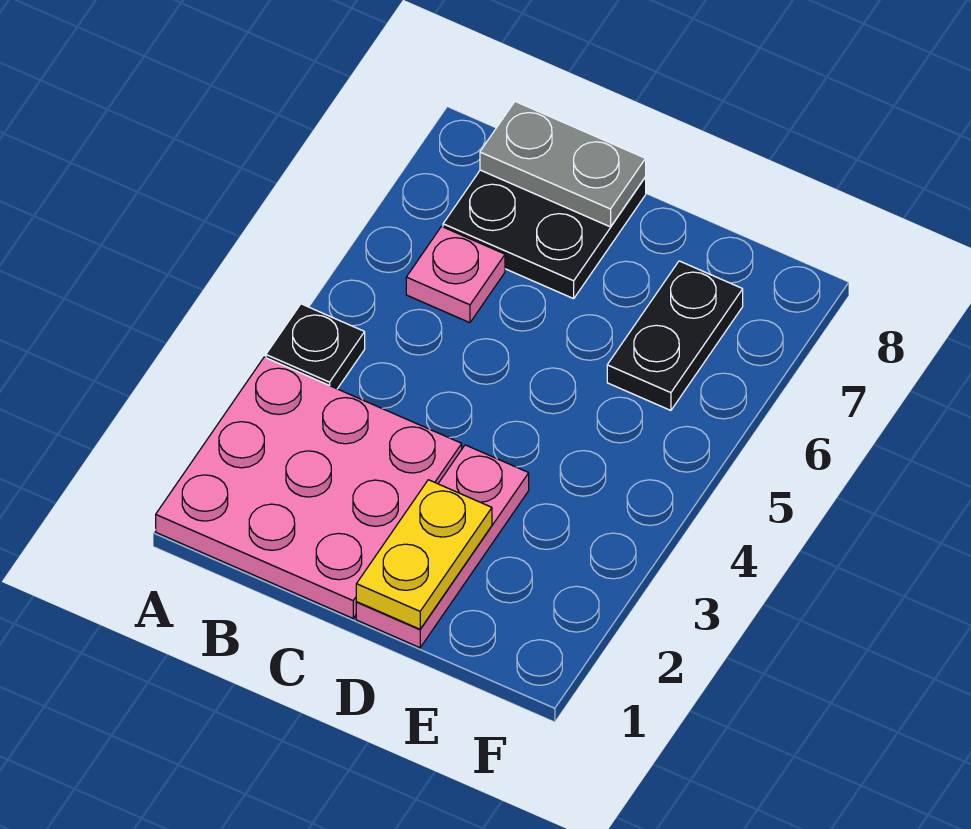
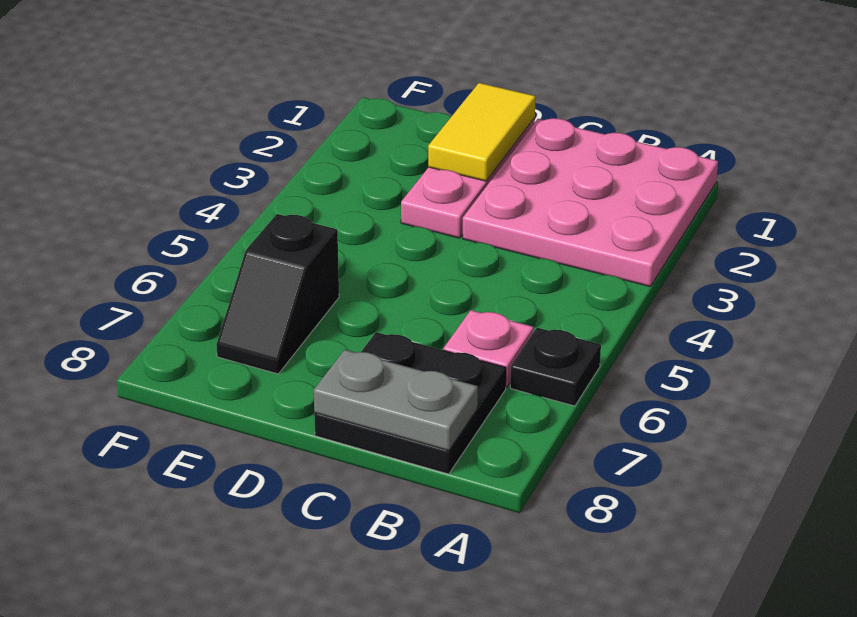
black 1x1 plate [266,304,365,389] -> black 1x1 plate moved to [510,328,601,406]
yellow 1x2 plate [356,480,492,629] -> yellow 1x2 tile [428,83,536,181]
black 1x2 plate [607,261,743,410] -> black 1x2 slope [216,214,339,374]

